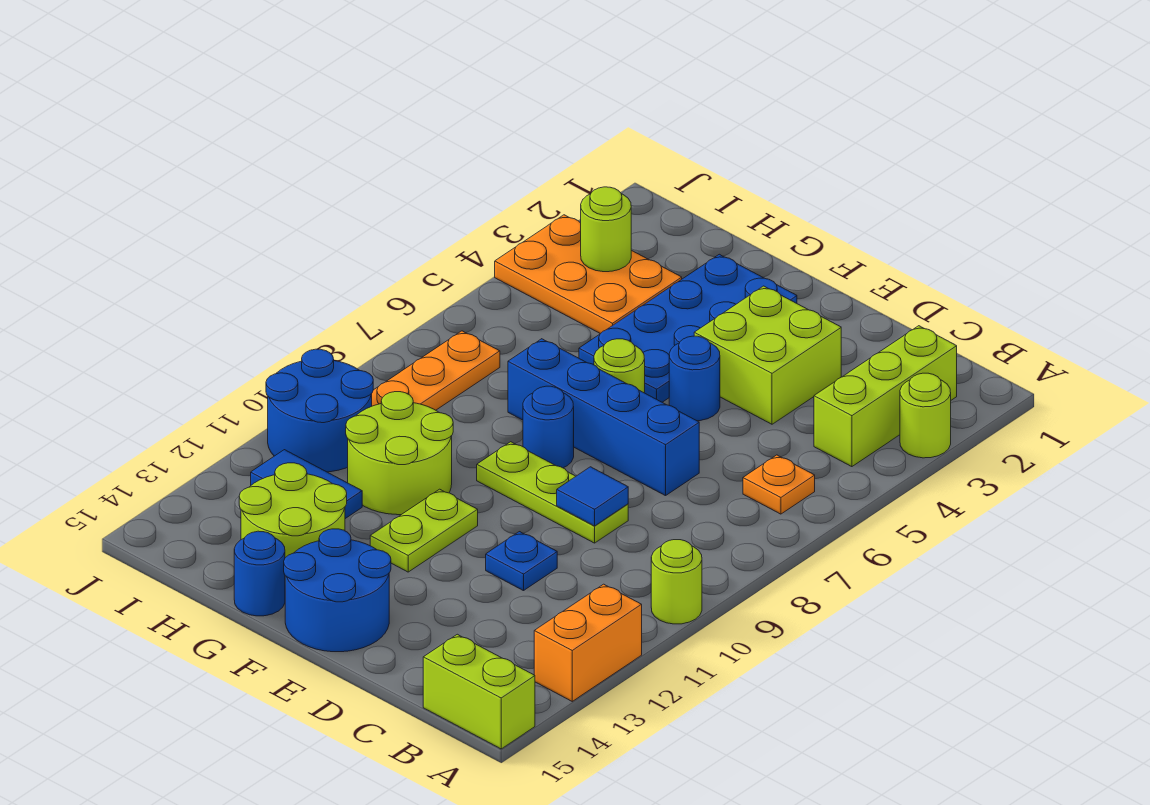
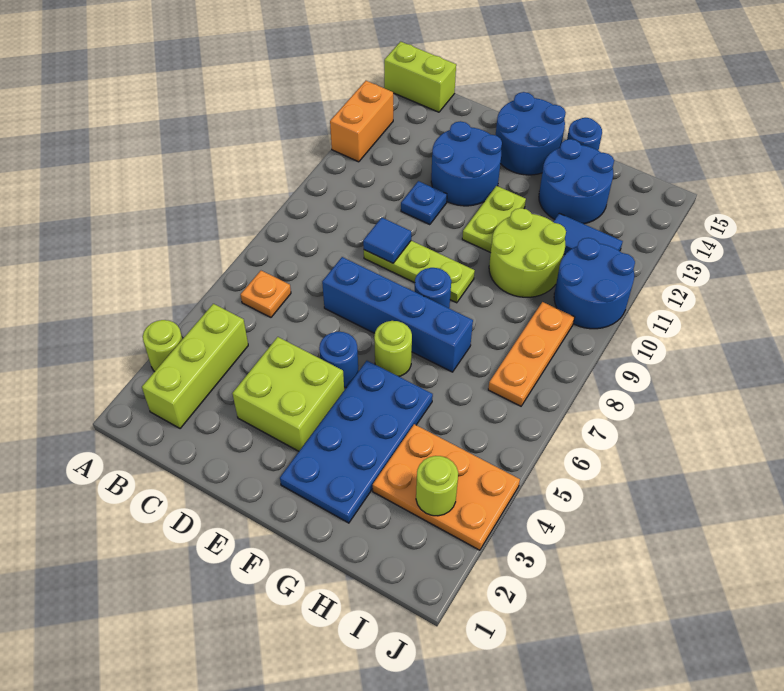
lime 1x1 round brick [651,540,702,624] -> none
none -> blue 2x2 round brick [431,121,502,206]
lime 2x2 round brick [239,463,347,558] -> blue 2x2 round brick [539,139,614,224]

